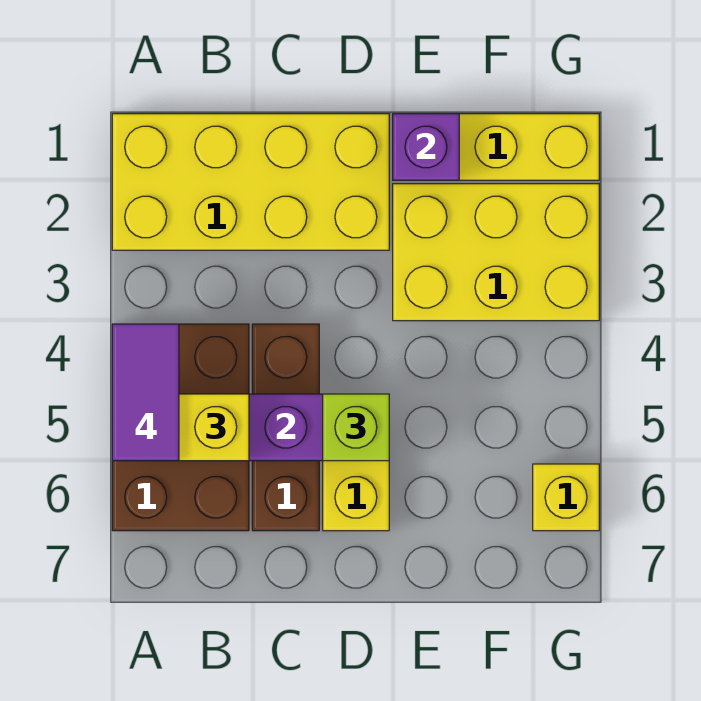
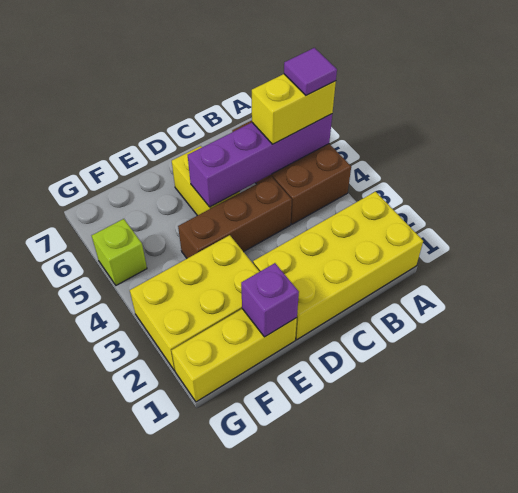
purple 1x2 tile [112,324,179,461] -> purple 1x1 tile [284,48,337,95]
brown 1x3 brick [252,324,319,531] -> brown 1x3 brick turned to [178,176,292,258]
lime 1x1 brick [323,394,389,461] -> lime 1x1 brick moved to [92,219,147,285]
yellow 1x1 brick [533,464,599,531] -> none

